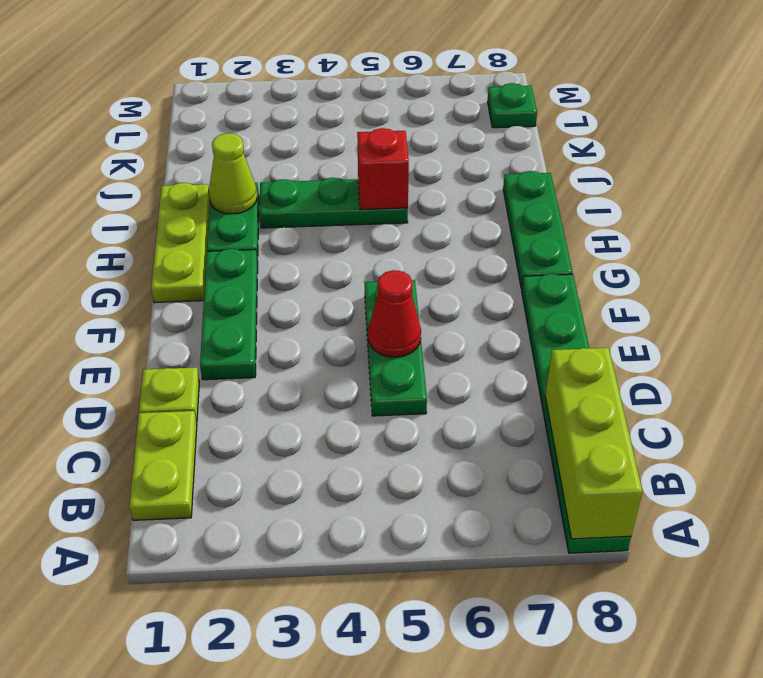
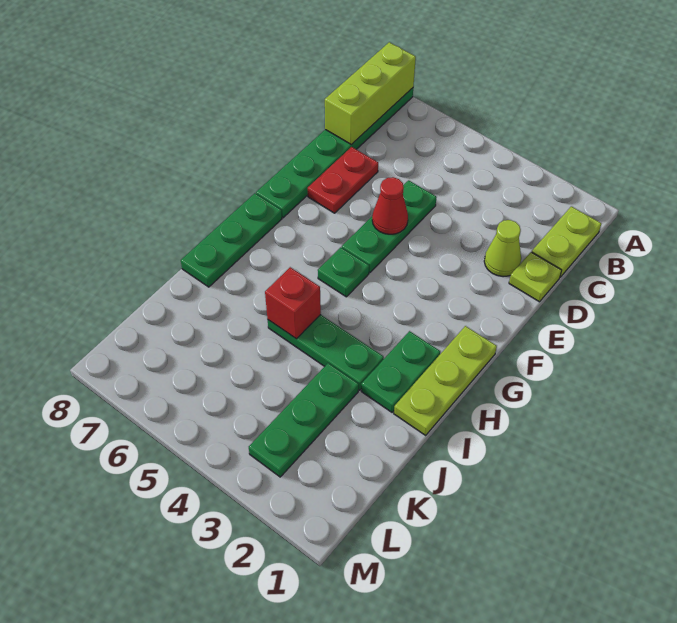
none -> red 1x2 plate [308,147,378,213]
green 1x3 plate [200,249,258,380] -> green 1x3 plate moved to [249,363,359,477]
lime 1x1 cone [209,133,257,214] -> lime 1x1 cone moved to [484,220,521,277]
green 1x1 plate [488,83,537,128] -> green 1x1 plate moved to [318,247,369,297]

